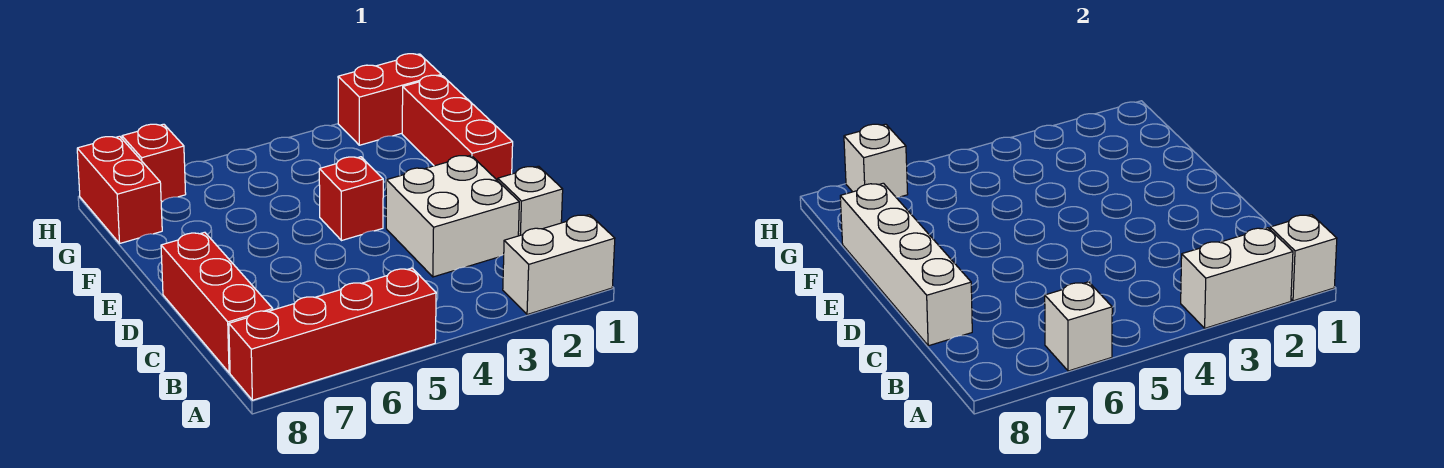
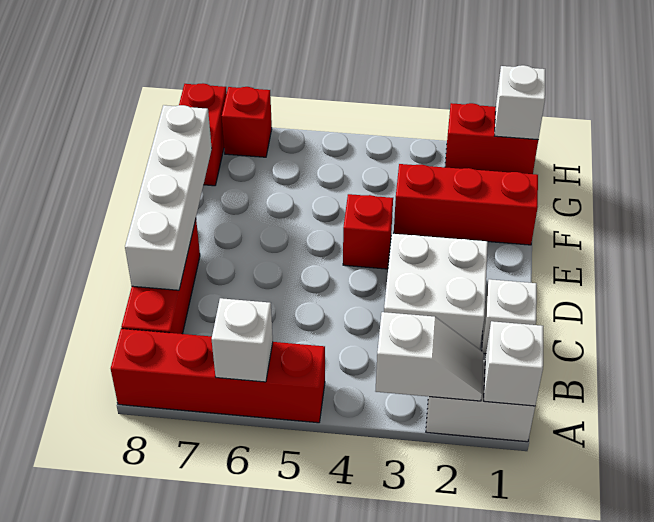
white 1x2 brick [1181,228,1293,328] -> white 1x2 slope [376,312,484,401]
red 1x3 brick [402,75,513,181] -> red 1x3 brick turned to [394,164,538,245]
white 1x1 brick [844,124,908,197] -> white 1x1 brick moved to [495,65,545,140]

